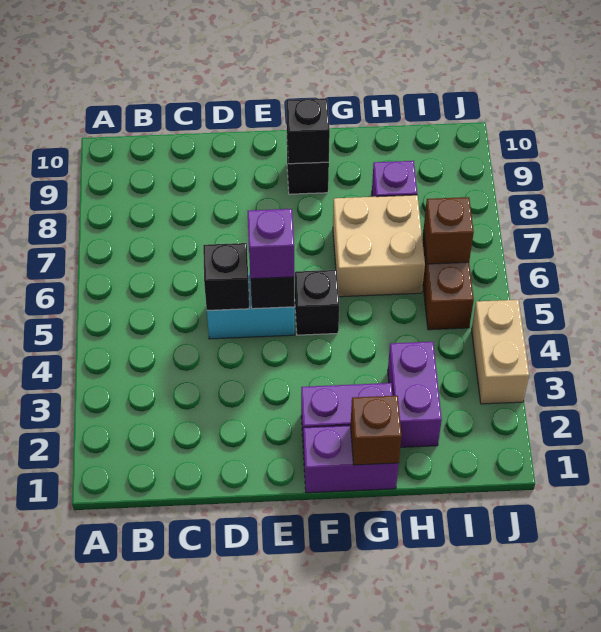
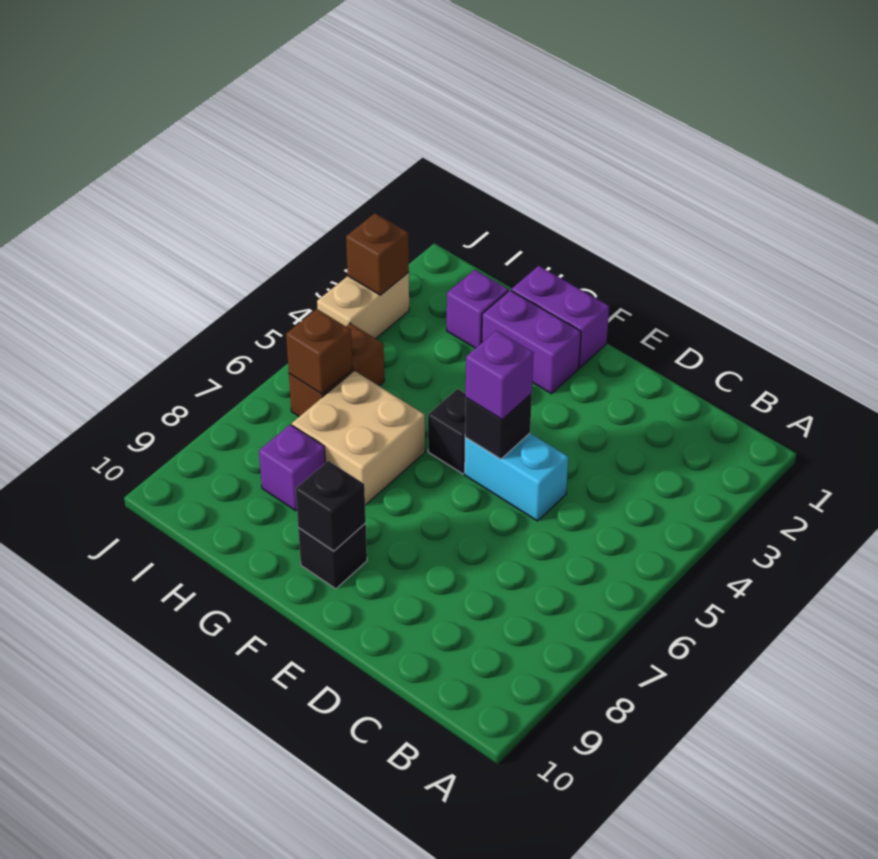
black 1x1 brick [203,243,249,310] -> none
brown 1x1 brick [351,396,402,465] -> brown 1x1 brick moved to [346,213,409,295]
purple 1x2 brick [388,342,442,447] -> purple 1x1 brick [447,270,508,348]

